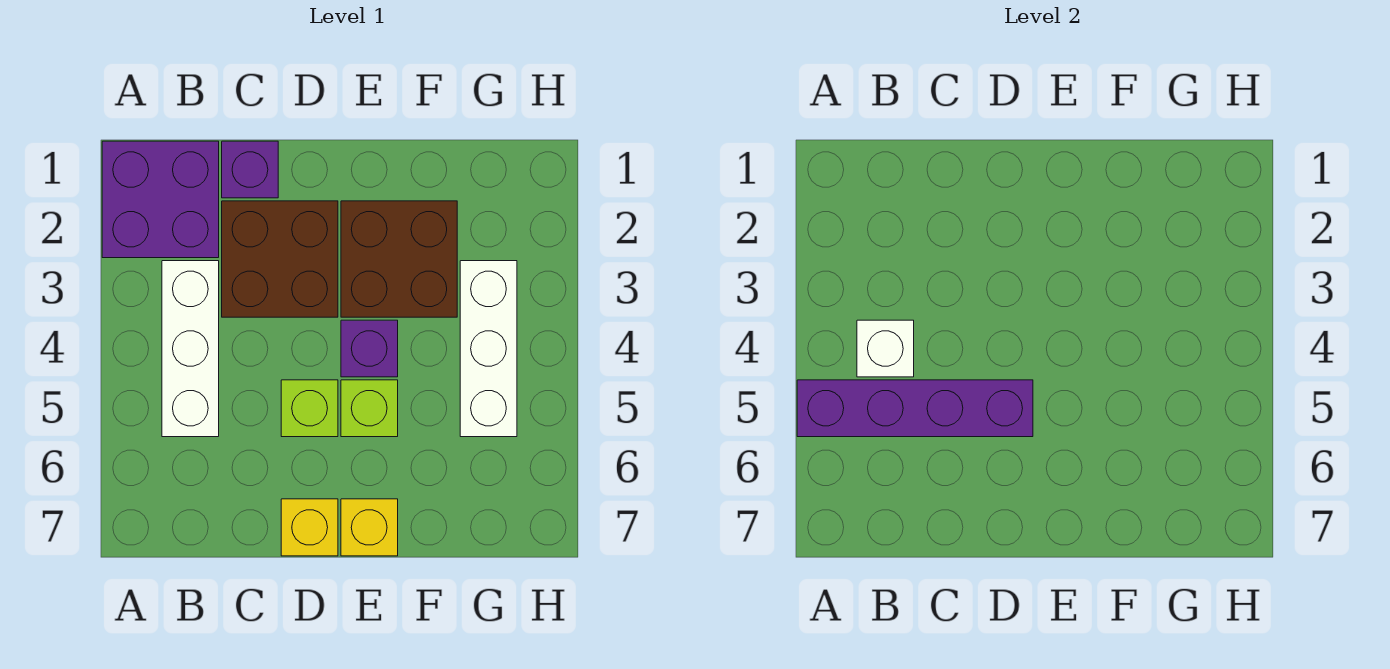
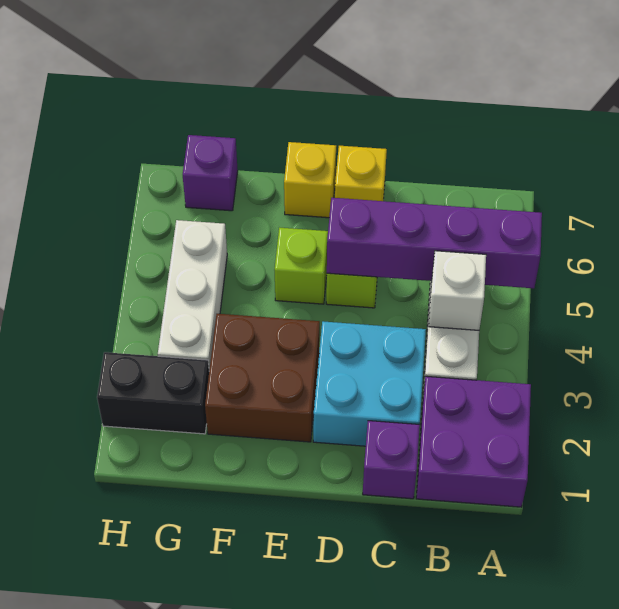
brown 2x2 brick [222,201,338,317] -> cyan 2x2 brick [313,321,426,446]
purple 1x1 brick [341,320,398,377] -> purple 1x1 brick moved to [183,135,238,211]
none -> black 1x2 brick [97,352,209,434]

